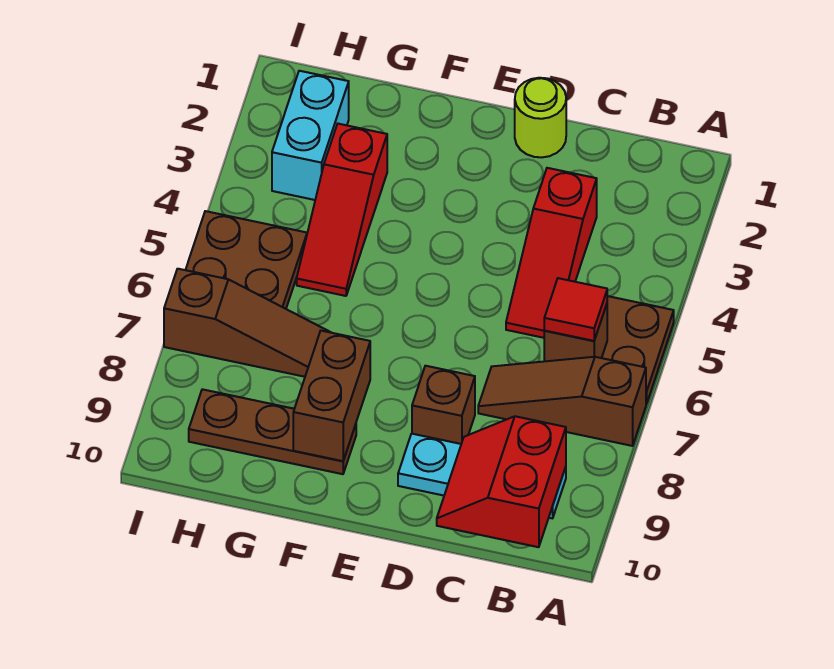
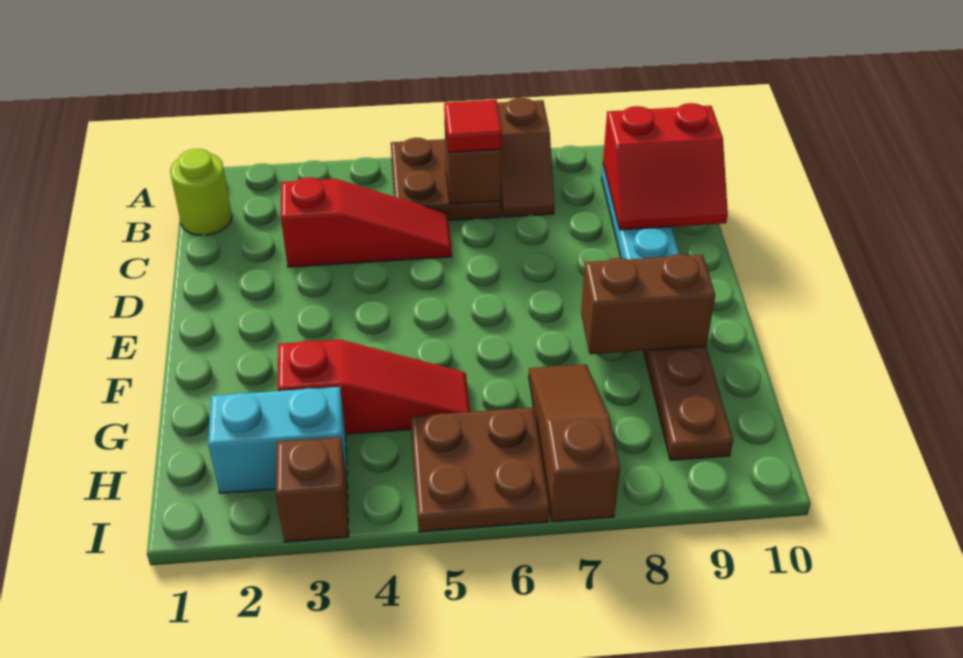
brown 1x3 slope [478,357,646,446] -> brown 1x2 slope [497,98,555,217]
lime 1x1 round brick [515,78,566,157] -> lime 1x1 round brick moved to [170,149,232,235]
brown 1x1 brick [412,366,475,444] -> brown 1x1 brick moved to [276,437,349,542]

